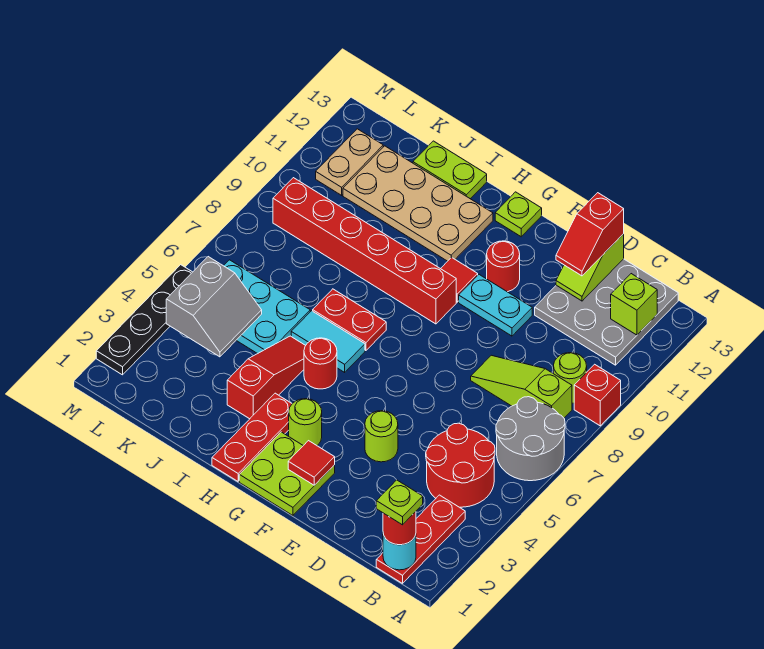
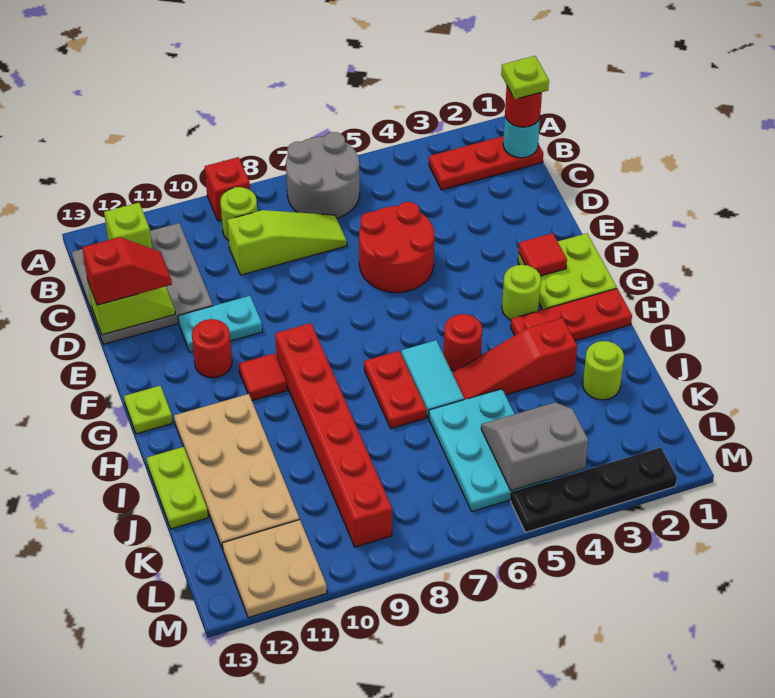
red 2x2 round brick [426,423,495,507] -> red 2x2 round brick moved to [359,202,434,293]
lime 1x3 slope [471,355,572,418] -> lime 1x3 slope turned to [227,210,347,275]
lime 1x1 round brick [365,411,398,462] -> lime 1x1 round brick moved to [583,341,624,400]
cyan 1x2 plate [459,275,532,336] -> cyan 1x2 plate turned to [178,296,262,352]
tan 1x2 plate [316,129,383,195] -> tan 2x2 plate [222,520,327,618]

